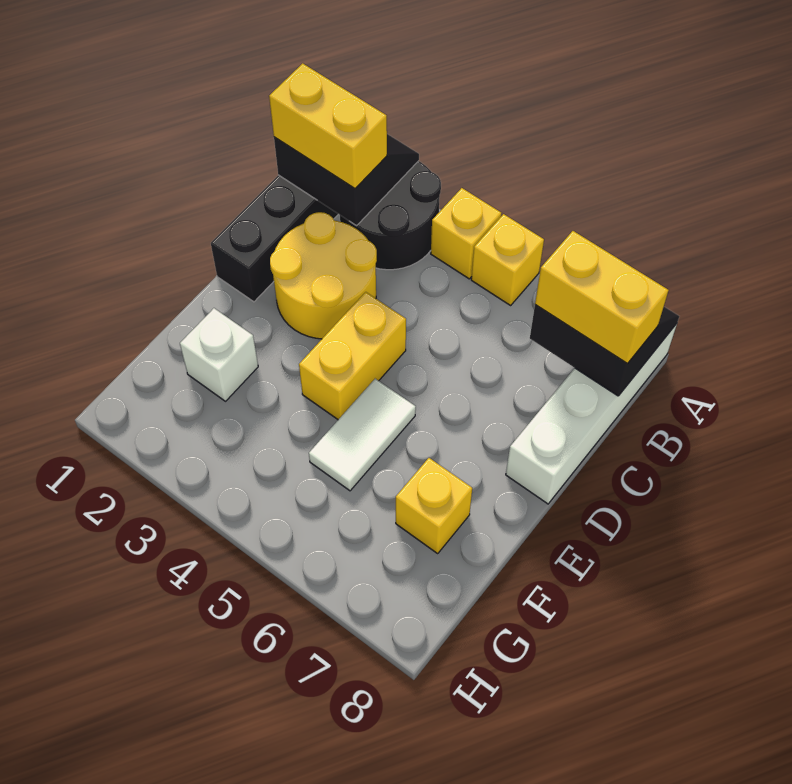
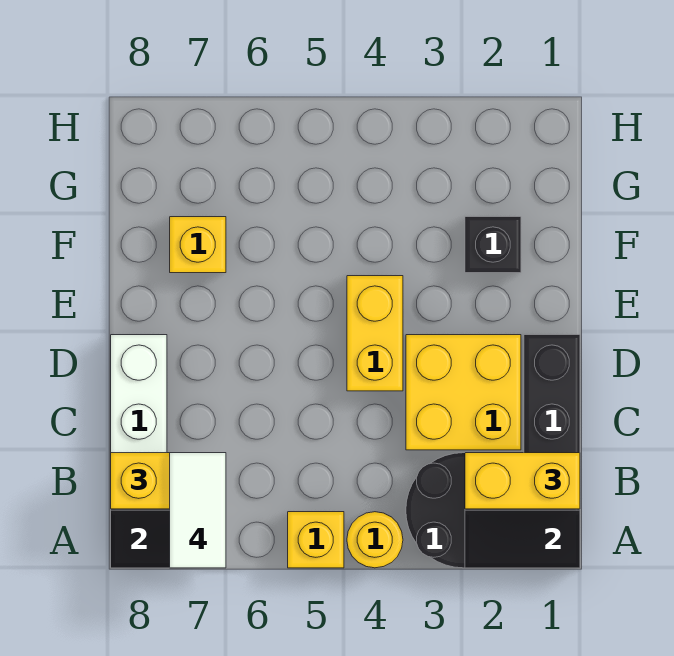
yellow 1x1 brick [431,188,501,279] -> yellow 1x1 round brick [347,512,403,568]
yellow 2x2 round brick [270,212,377,339] -> yellow 2x2 brick [406,335,521,450]
white 1x2 tile [309,379,416,491] -> white 1x2 tile moved to [170,453,226,568]
white 1x1 brick [180,308,258,401] -> black 1x1 brick [465,217,521,273]

